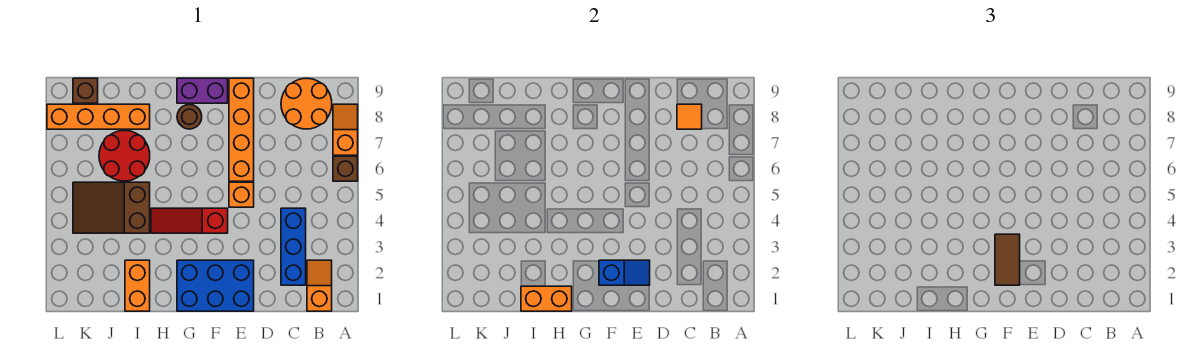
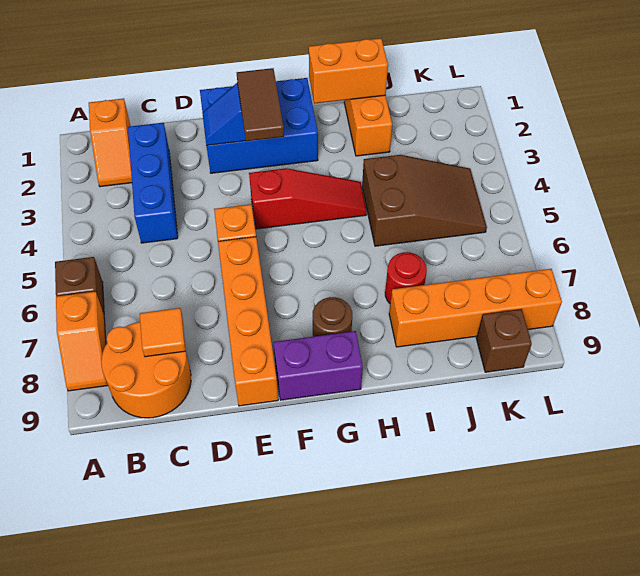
red 2x2 round brick [99,130,150,181] -> red 1x1 round brick [385,252,427,303]

